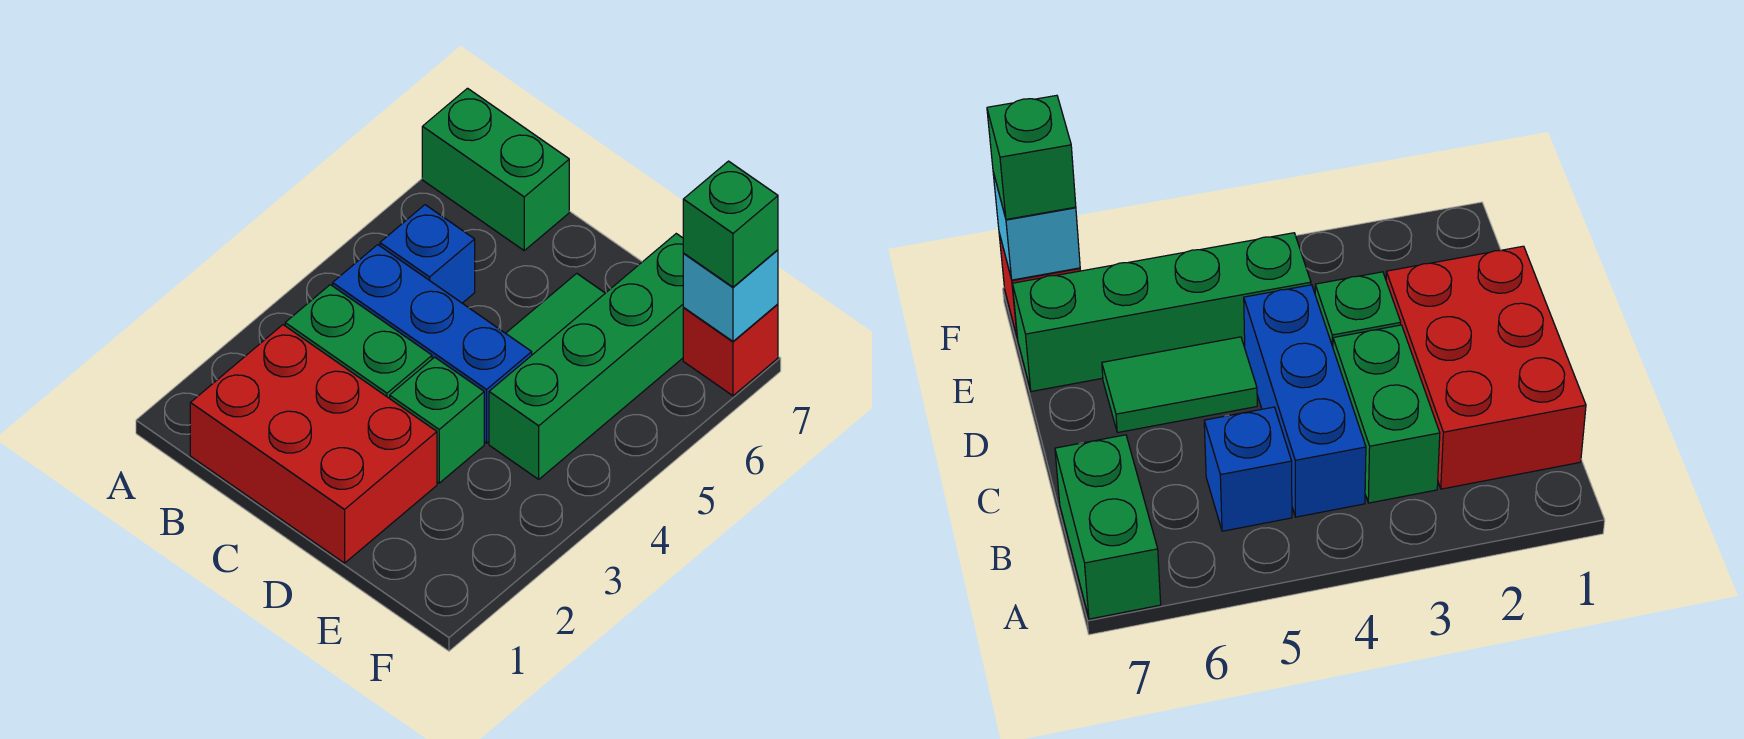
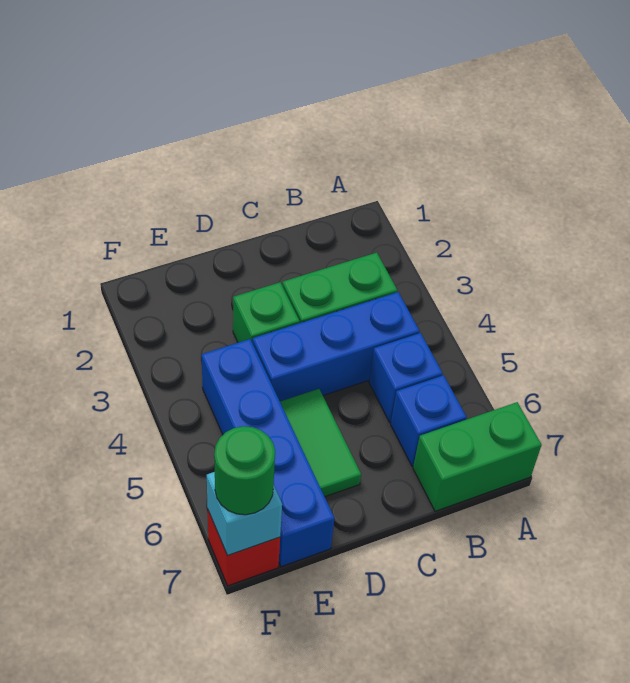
red 2x3 brick [190,325,437,563] -> none
none -> blue 1x1 brick [391,375,467,466]
green 1x4 brick [489,234,684,479] -> blue 1x4 brick [202,339,335,567]
green 1x1 brick [683,161,778,287] -> green 1x1 round brick [214,426,275,515]

